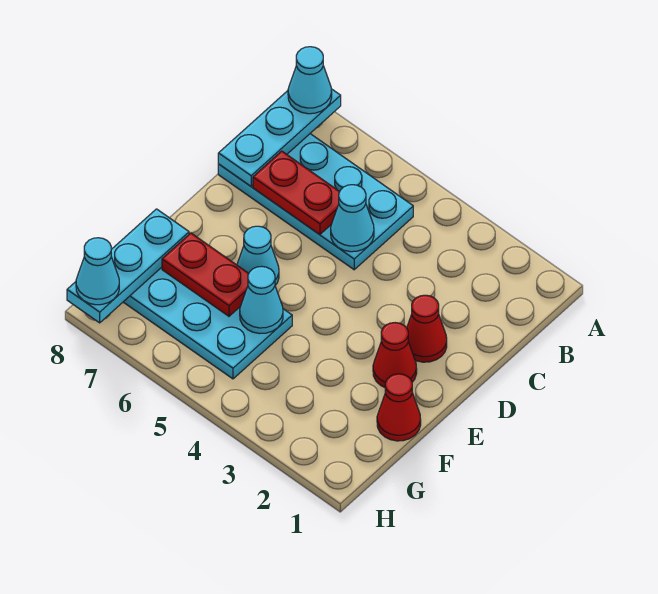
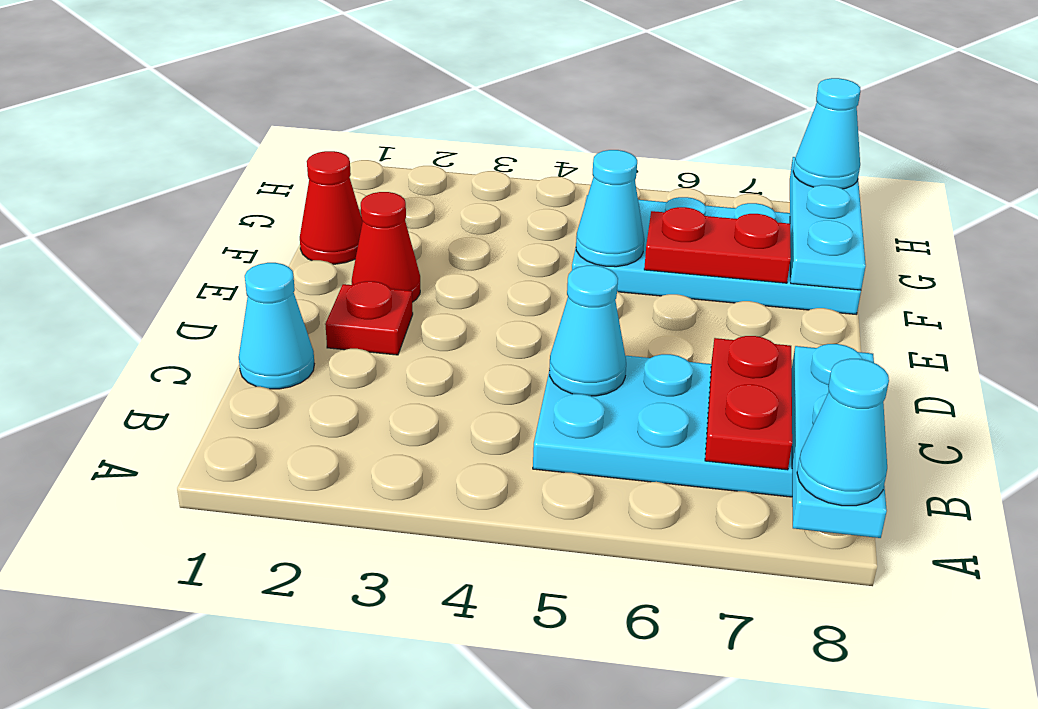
red 1x2 plate [253,151,339,235] -> red 1x2 plate turned to [705,336,792,470]
red 1x1 cone [407,295,447,362] -> red 1x1 plate [325,281,413,355]
cyan 1x1 cone [237,226,279,285] -> cyan 1x1 cone moved to [239,263,314,389]

